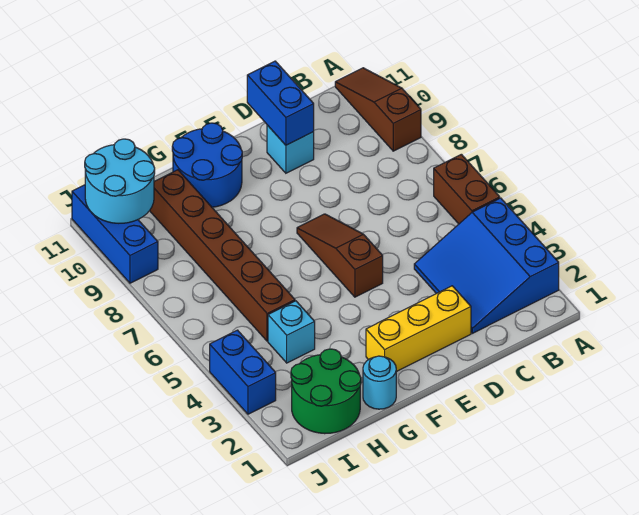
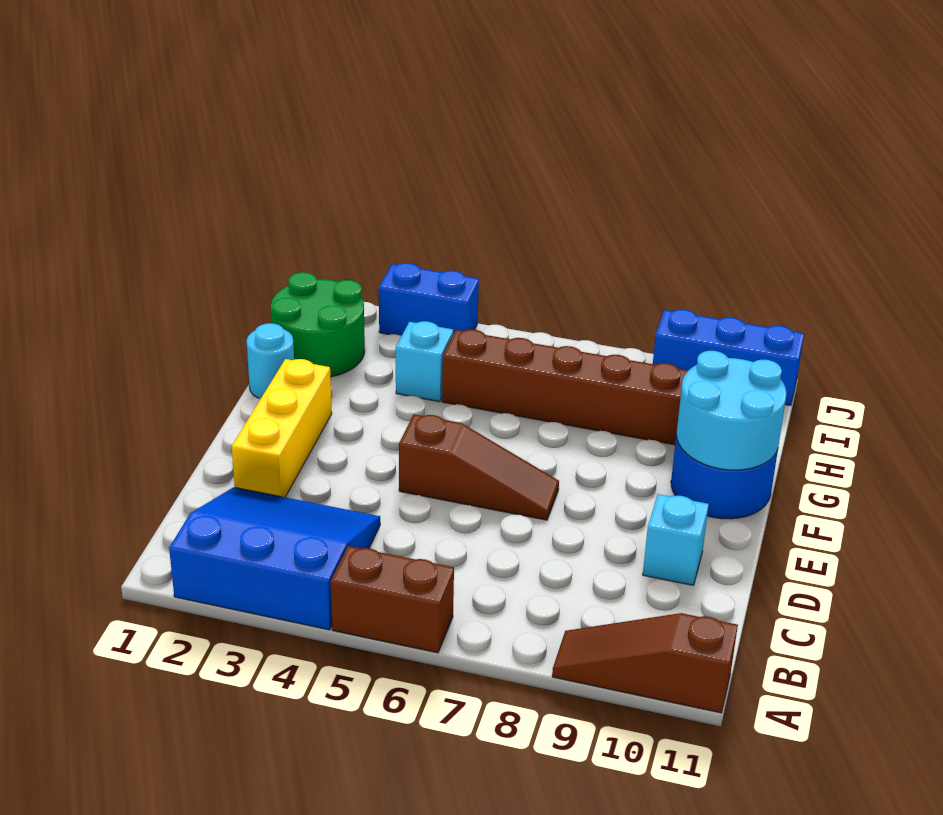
brown 1x3 slope [335,68,421,151] -> brown 1x3 slope turned to [552,613,738,713]
blue 1x2 brick [247,61,314,145] -> none
cyan 2x2 round brick [85,139,155,223] -> cyan 2x2 round brick moved to [676,351,787,470]

